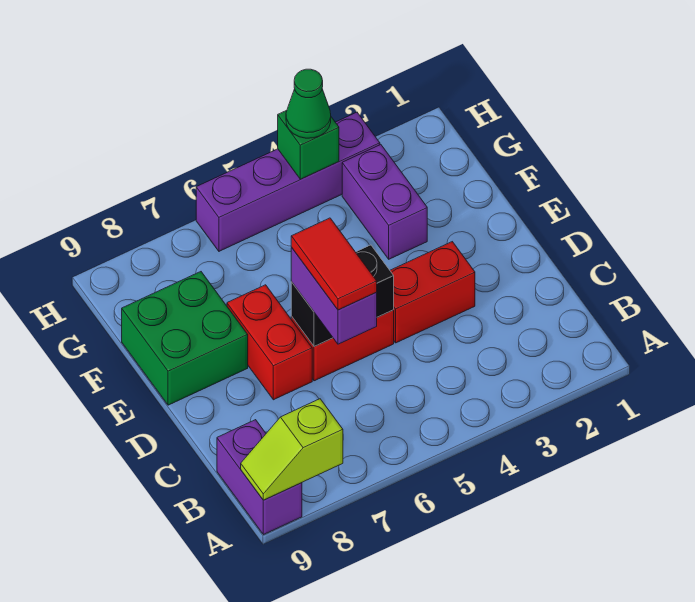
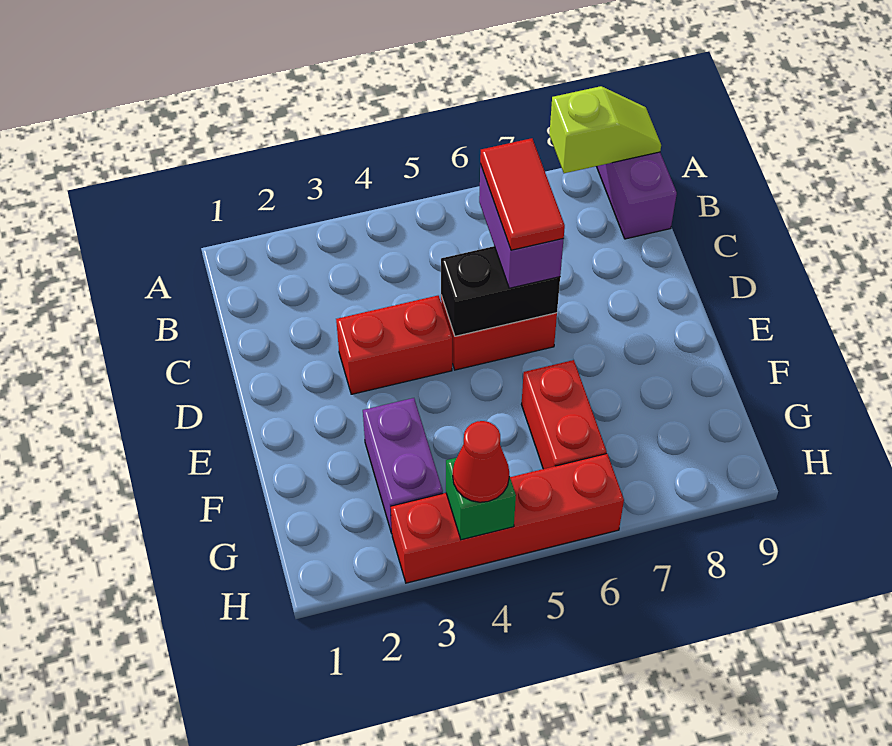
red 1x2 brick [227,285,312,400] -> red 1x2 brick moved to [521,360,607,469]
green 2x2 brick [122,272,248,405] -> none
purple 1x4 brick [196,112,380,251] -> red 1x4 brick [391,454,624,583]
green 1x1 cone [286,69,331,138] -> red 1x1 cone [453,421,509,502]

